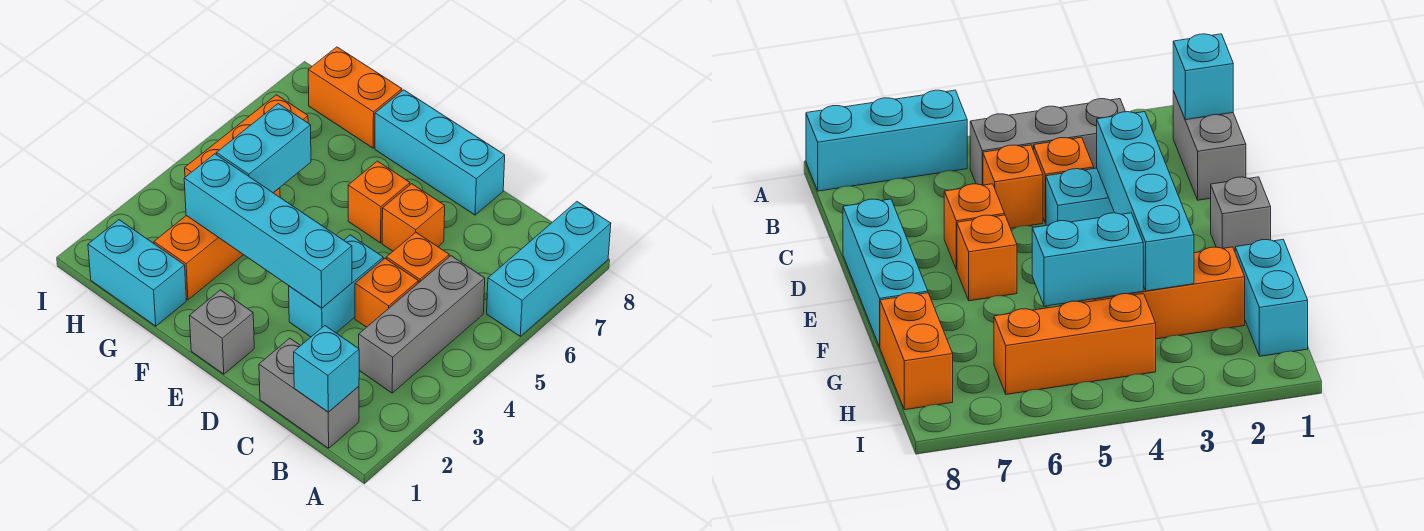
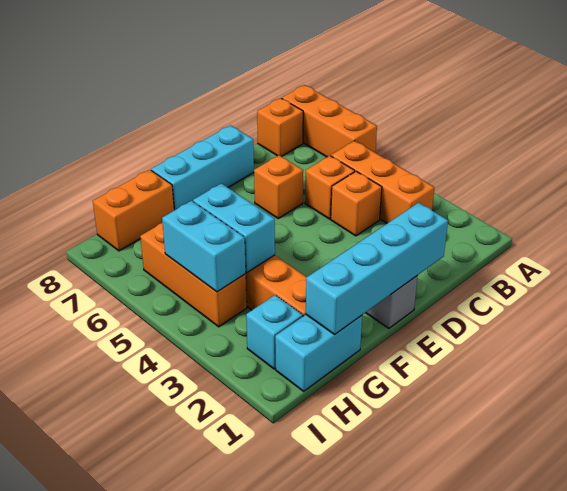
cyan 1x3 brick [487,202,611,336] -> orange 1x3 brick [282,85,377,157]
grey 1x2 brick [259,338,359,448] -> none
cyan 1x1 brick [294,326,359,412] -> cyan 1x1 brick moved to [246,295,303,369]
grey 1x3 brick [359,256,485,393] -> orange 1x3 brick [331,141,434,223]
cyan 1x2 brick [289,235,383,337] -> cyan 1x2 brick moved to [162,201,246,292]
cyan 1x4 brick [184,154,352,308] -> cyan 1x4 brick moved to [306,203,448,334]
orange 1x1 brick [348,161,410,243] -> orange 1x1 brick moved to [257,98,303,156]

